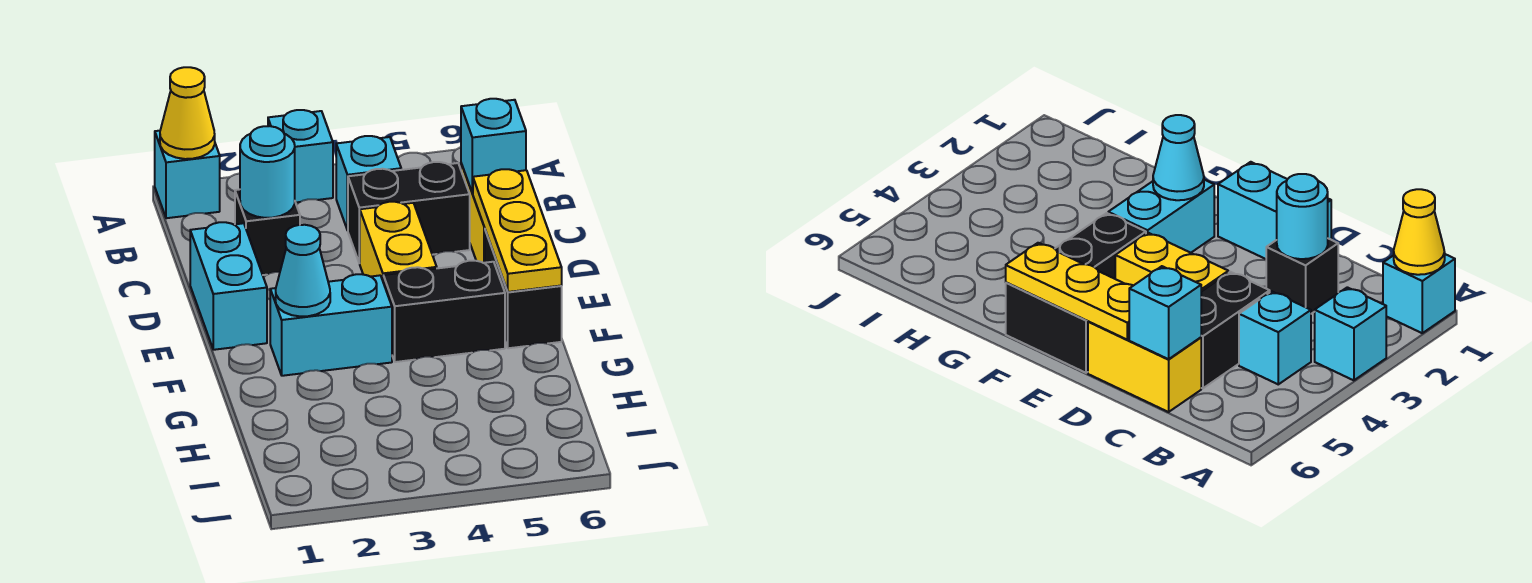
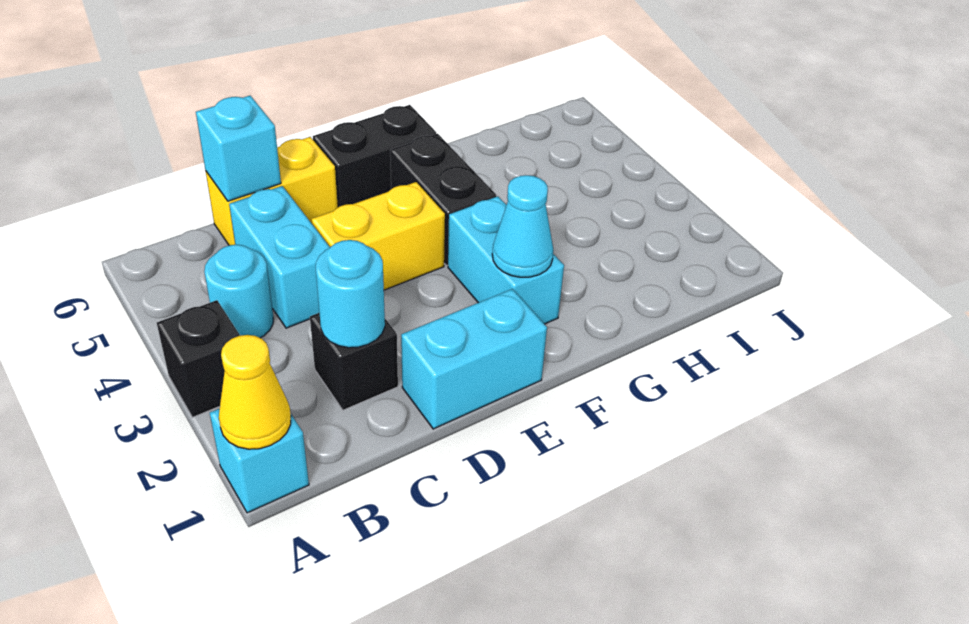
cyan 1x1 brick [268,110,333,202] -> black 1x1 brick [157,300,240,417]
cyan 1x1 brick [336,136,401,230] -> cyan 1x1 round brick [204,245,273,338]
black 1x2 brick [348,162,470,263] -> cyan 1x2 brick [229,186,330,328]
yellow 1x3 plate [473,169,562,292] -> none

